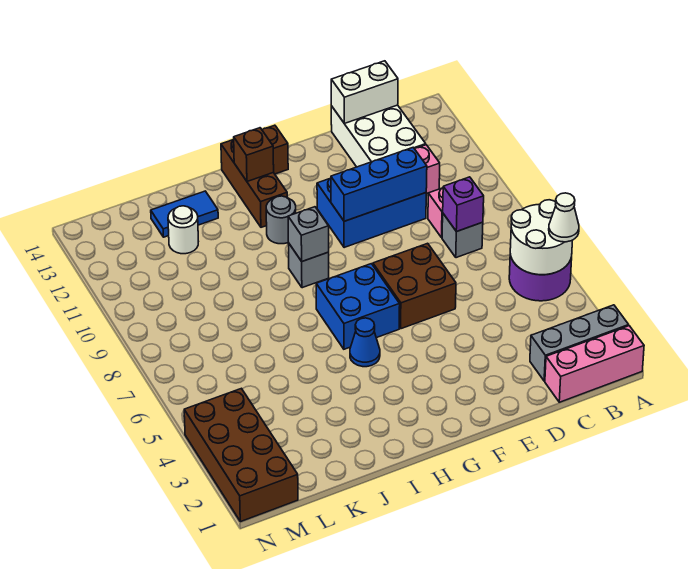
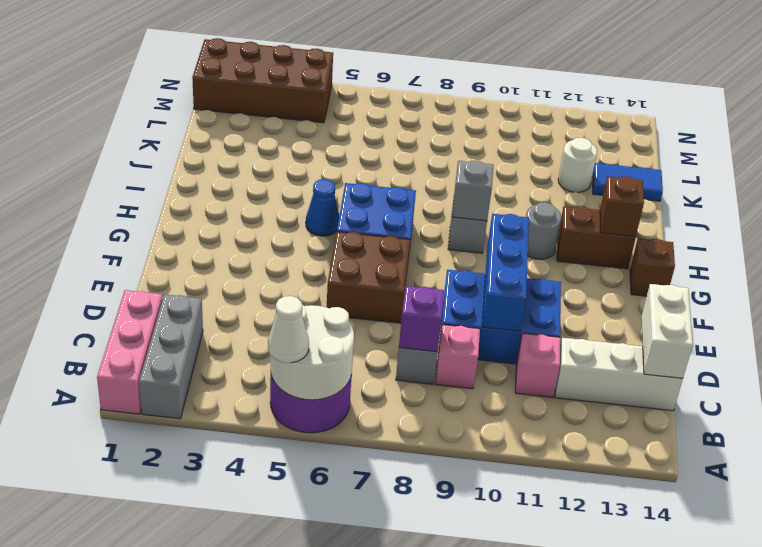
white 2x3 brick [331,105,426,167] -> white 1x3 brick [555,338,683,411]
blue 2x3 brick [317,178,426,248] -> blue 2x3 brick turned to [439,270,561,364]
brown 1x3 brick [221,140,287,227] -> brown 1x2 brick [557,206,636,269]
blue 1x2 tile [151,191,218,237] -> blue 1x2 tile turned to [592,163,663,201]

